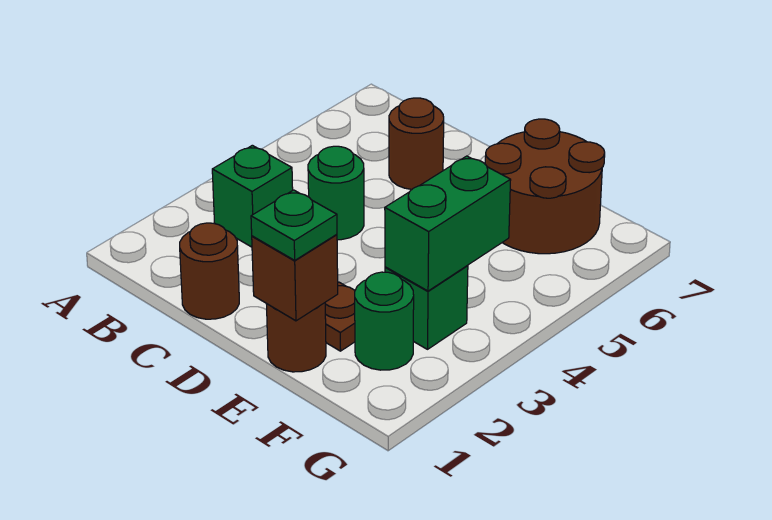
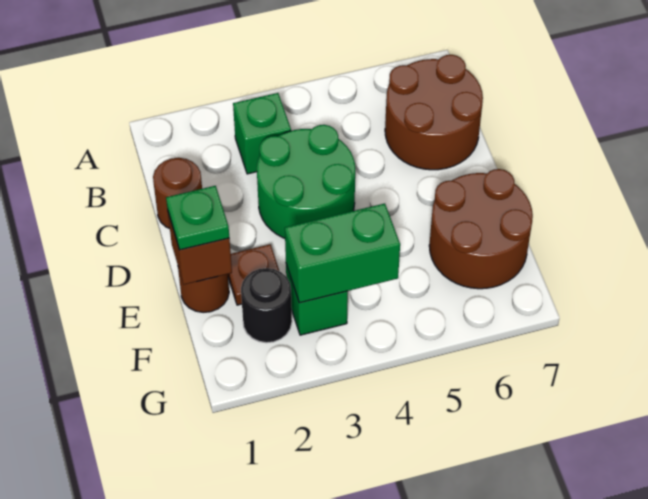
green 1x1 round brick [308,146,364,240] -> green 2x2 round brick [257,125,355,238]
brown 1x1 round brick [389,98,444,189] -> brown 2x2 round brick [385,55,483,170]
green 1x1 round brick [355,272,414,370] -> black 1x1 round brick [241,268,292,343]

